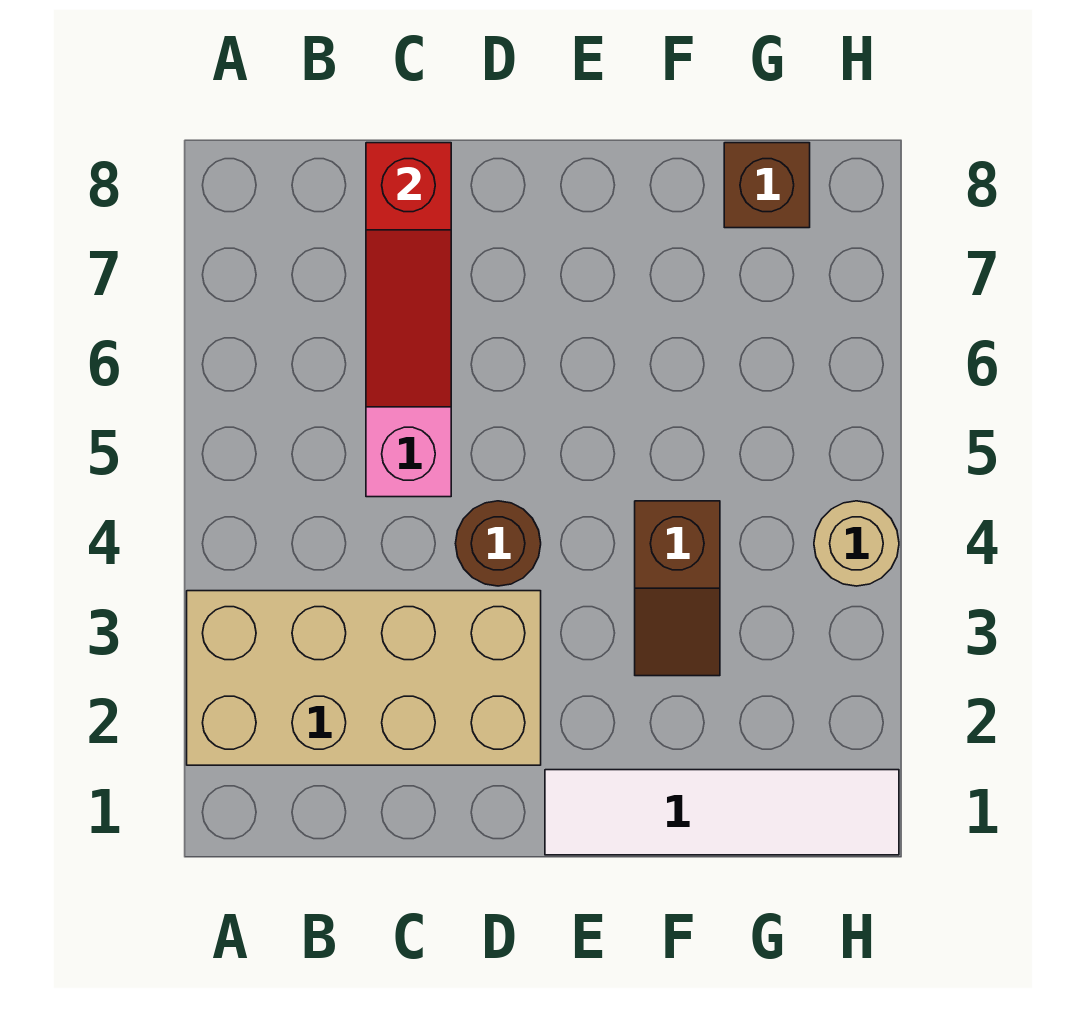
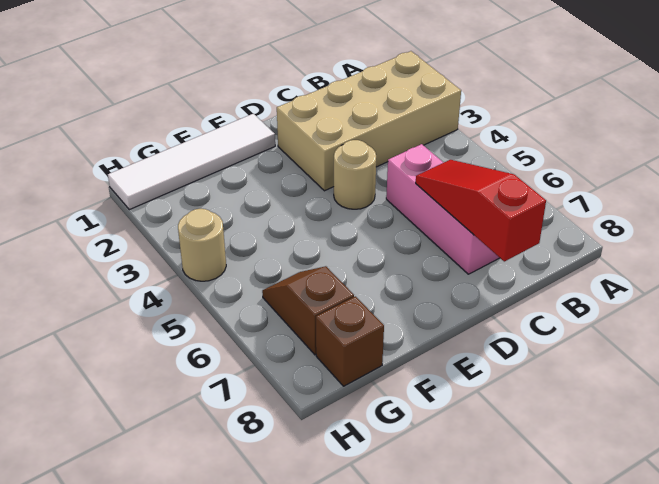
brown 1x1 round brick [456,501,541,586] -> tan 1x1 round brick [334,140,376,209]
brown 1x2 slope [635,501,720,676] -> brown 1x2 slope moved to [262,266,354,355]

